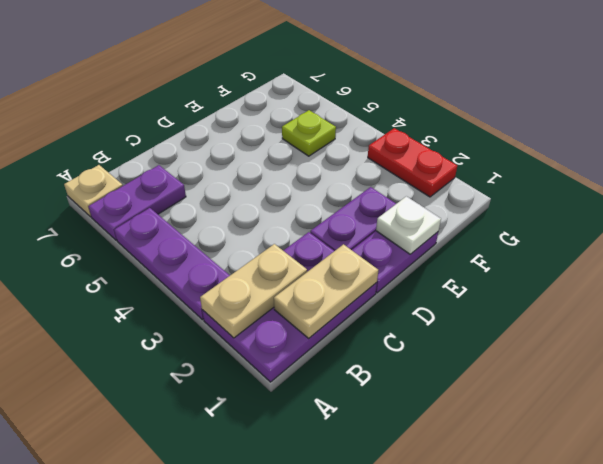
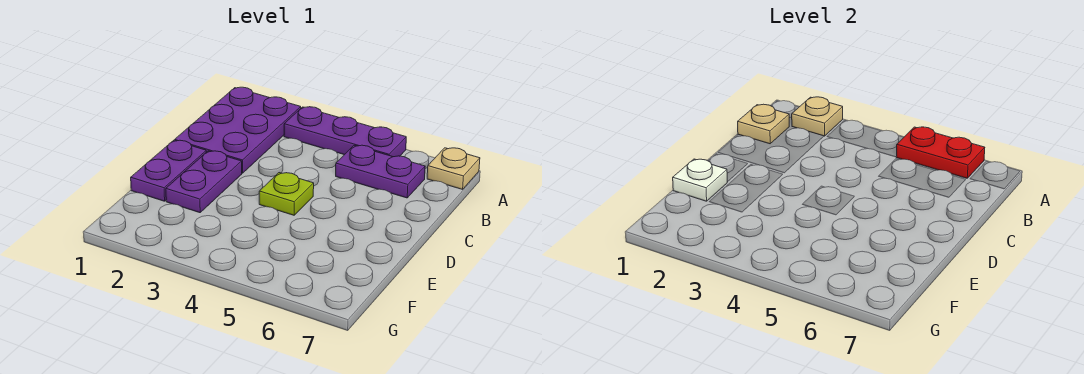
tan 1x2 plate [200,244,307,338] -> tan 1x1 plate [792,97,843,136]
purple 1x2 plate [88,165,186,240] -> purple 1x2 plate turned to [336,145,425,198]
tan 1x2 plate [274,244,378,338] -> tan 1x1 plate [738,104,789,144]
lime 1x1 plate [282,110,336,156] -> lime 1x1 plate moved to [259,173,314,215]
red 1x2 plate [368,128,457,197] -> red 1x2 plate moved to [896,127,985,178]

